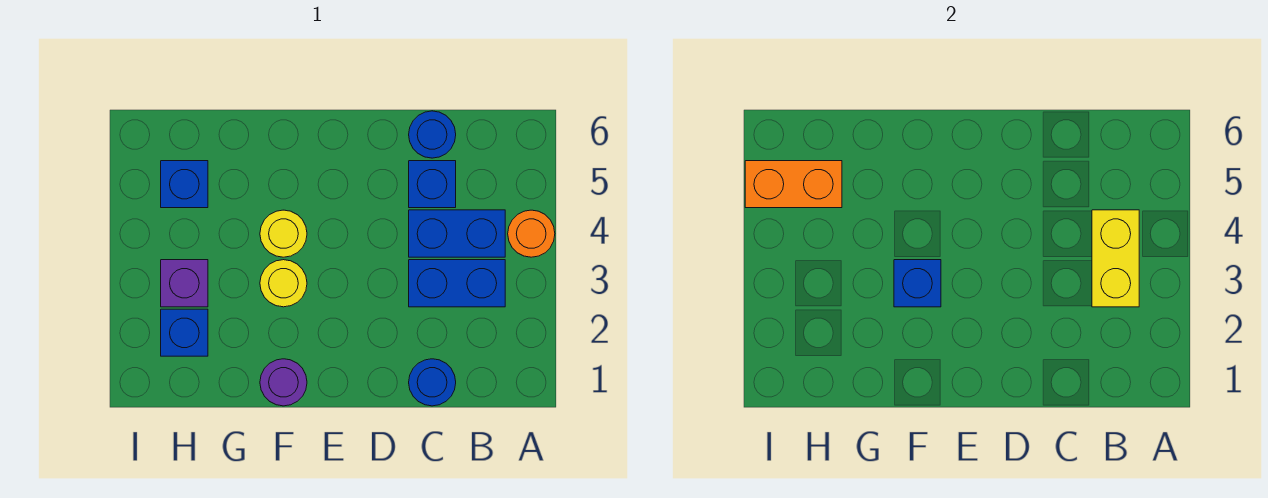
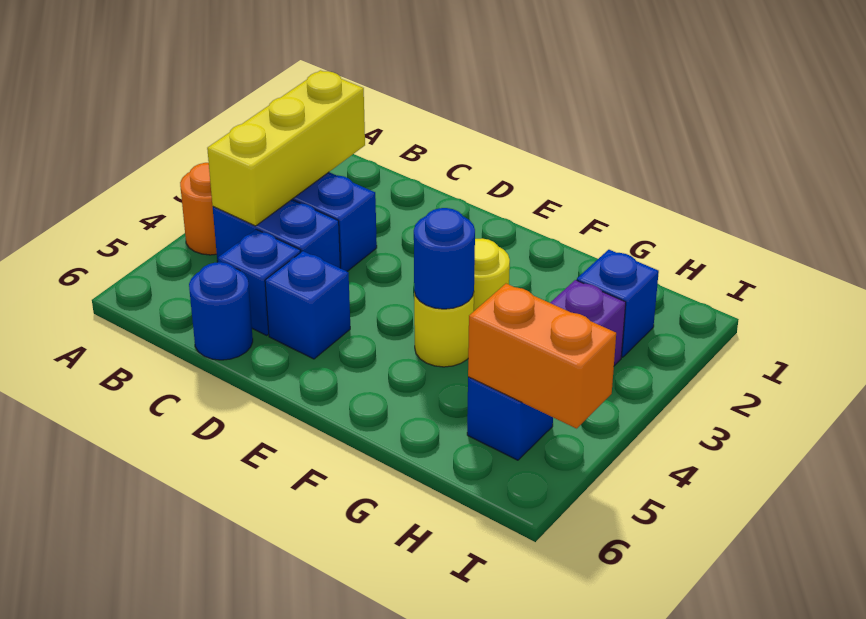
yellow 1x2 brick [1092,210,1139,307] -> yellow 1x3 brick [207,70,365,226]
blue 1x1 round brick [409,359,456,406] -> blue 1x1 round brick moved to [414,208,475,309]
purple 1x1 round brick [260,359,307,406] -> none
blue 1x1 brick [894,260,941,307] -> blue 1x1 brick moved to [265,251,350,359]

